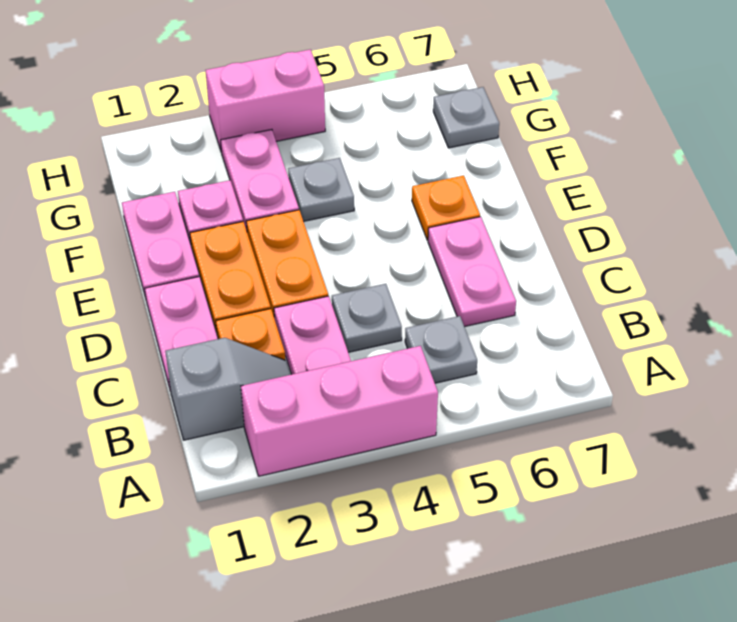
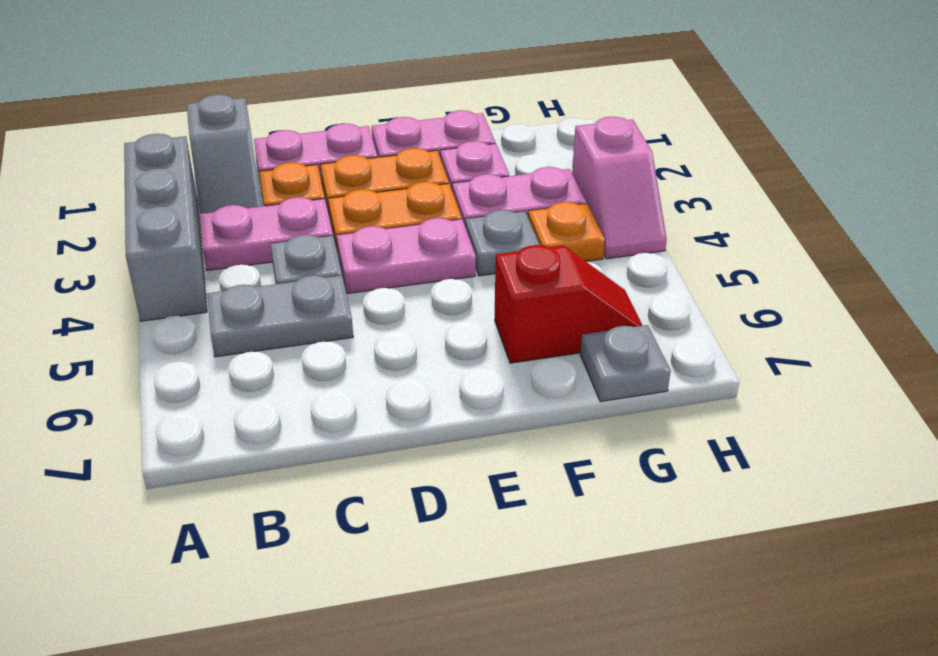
pink 1x3 brick [241,346,438,476] -> grey 1x3 brick [124,134,207,321]
grey 1x1 plate [405,316,477,383] -> grey 1x2 plate [207,275,353,357]
pink 1x2 plate [428,217,516,327] -> pink 1x2 plate moved to [337,218,476,294]
orange 1x1 plate [412,176,480,240] -> orange 1x1 plate moved to [528,202,605,262]
none -> red 1x2 slope [495,245,643,363]
pink 1x2 brick [206,49,325,152] -> pink 1x2 slope [572,117,667,259]

